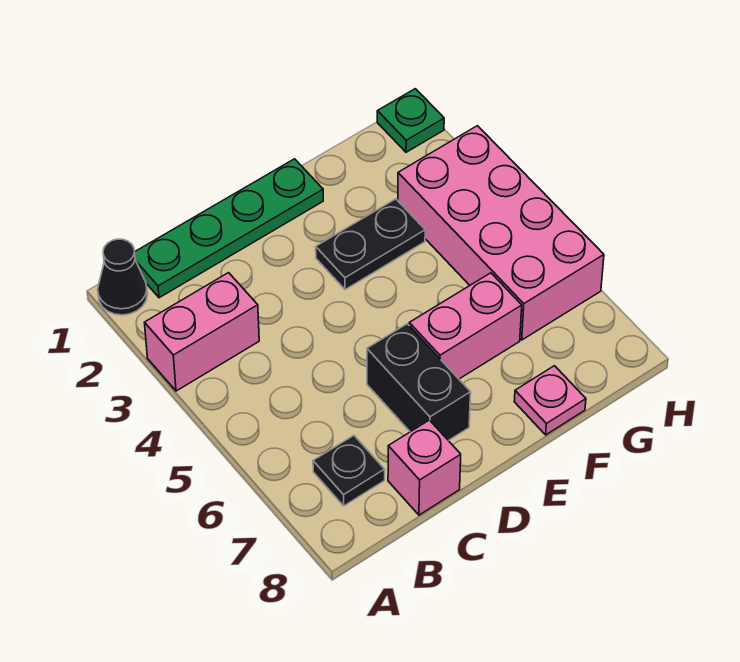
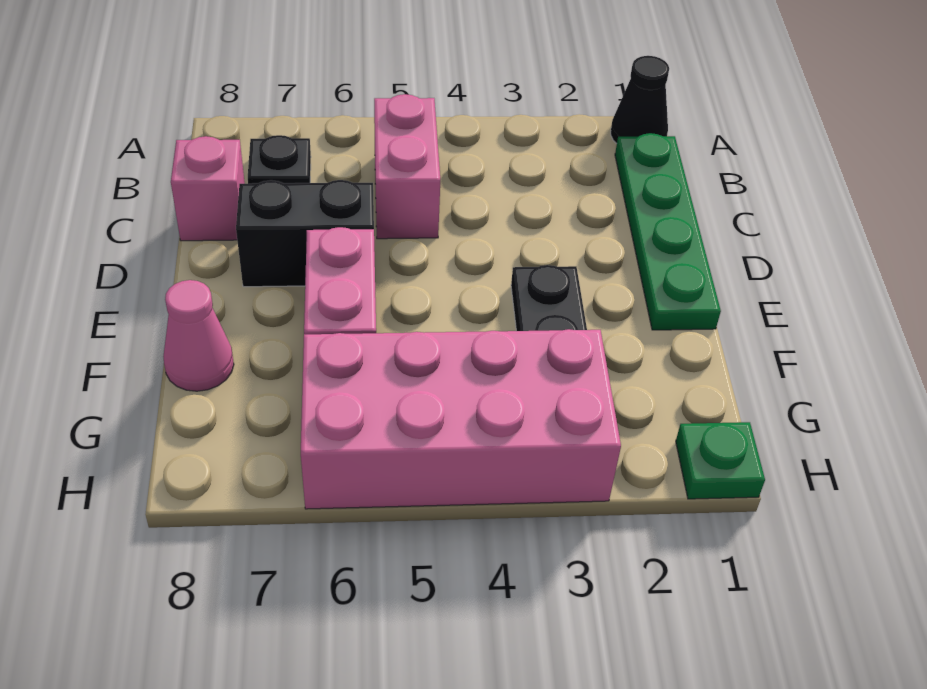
pink 1x2 brick [144,273,259,391] -> pink 1x2 brick moved to [374,94,440,239]
pink 1x1 plate [514,366,586,435] -> pink 1x1 cone [163,280,234,391]

